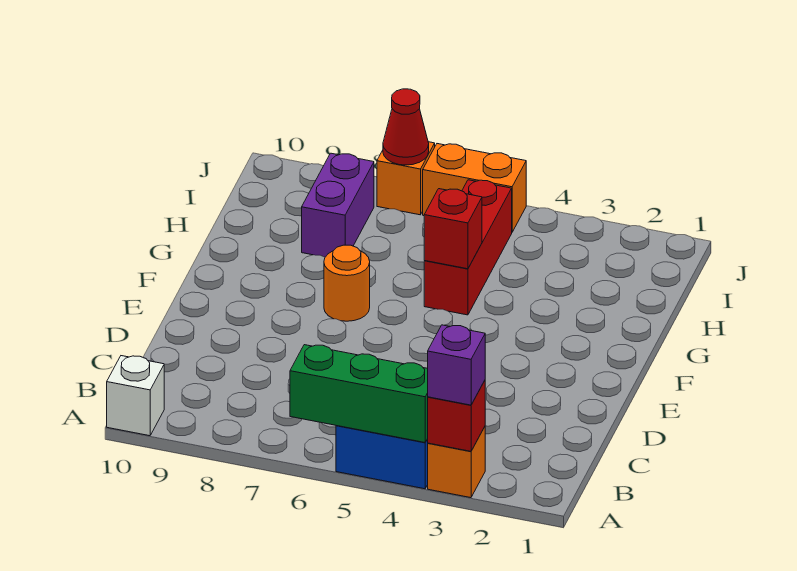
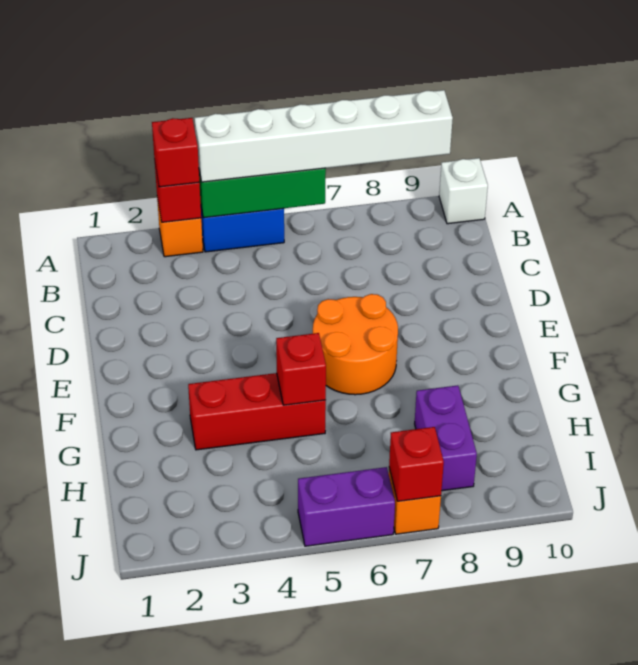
purple 1x1 brick [428,325,485,405] -> red 1x1 brick [152,118,199,187]
none -> white 1x6 brick [195,90,453,182]
orange 1x1 round brick [324,245,370,321] -> orange 2x2 round brick [313,294,398,395]
red 1x3 brick [424,180,512,315] -> red 1x3 brick turned to [188,373,326,450]
orange 1x2 brick [423,144,526,232] -> purple 1x2 brick [298,467,395,546]
red 1x1 cone [383,89,429,165] -> red 1x1 brick [389,427,444,501]

